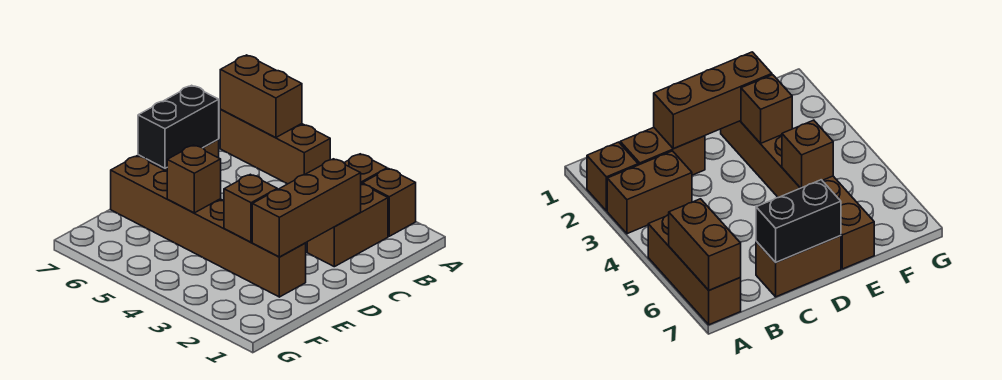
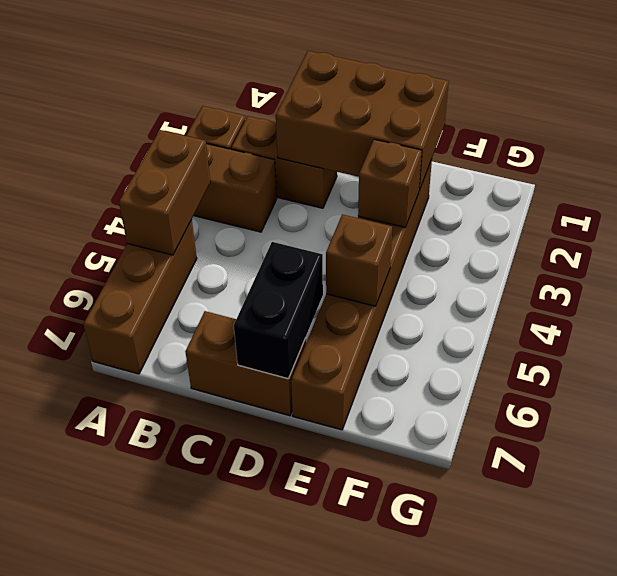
brown 1x2 brick [220,55,302,138] -> brown 1x2 brick moved to [119,130,210,255]
brown 1x3 brick [252,159,361,257] -> brown 2x3 brick [276,51,449,191]
black 1x2 brick [138,85,219,168] -> black 1x2 brick turned to [234,242,323,379]

